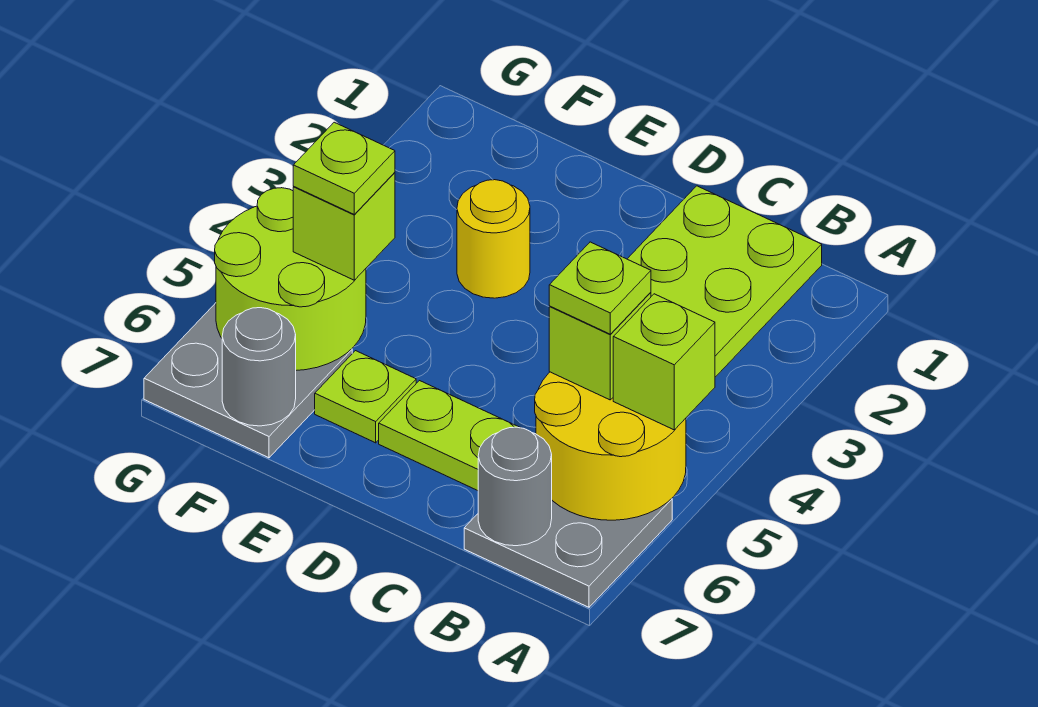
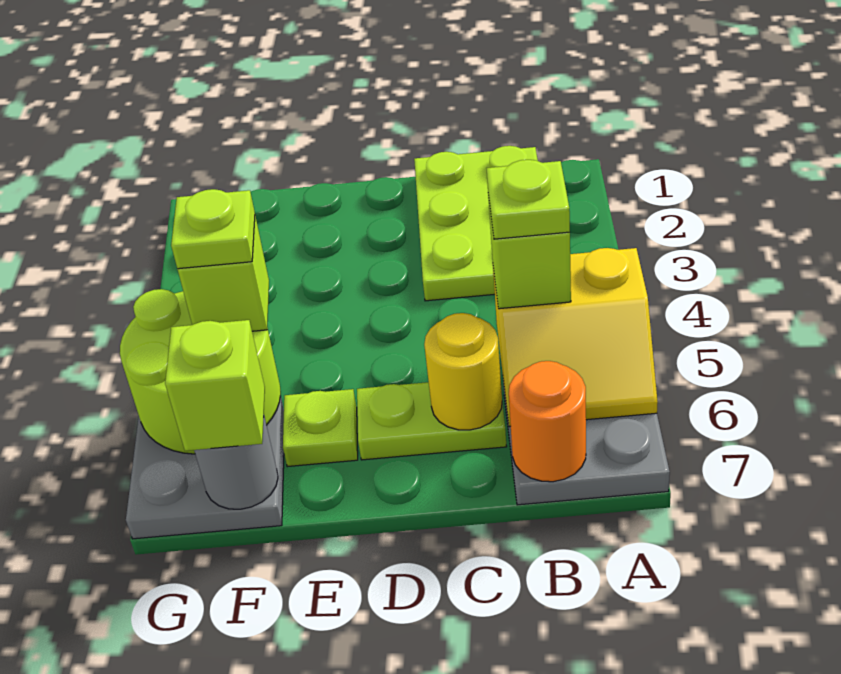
yellow 2x2 round brick [535,372,686,520] -> yellow 2x2 slope [493,248,658,427]
lime 1x1 brick [613,294,715,430] -> lime 1x1 brick moved to [165,320,265,451]
grey 1x1 round brick [478,427,552,546] -> orange 1x1 round brick [509,361,586,482]
yellow 1x1 round brick [457,180,530,298] -> yellow 1x1 round brick moved to [424,313,502,430]

